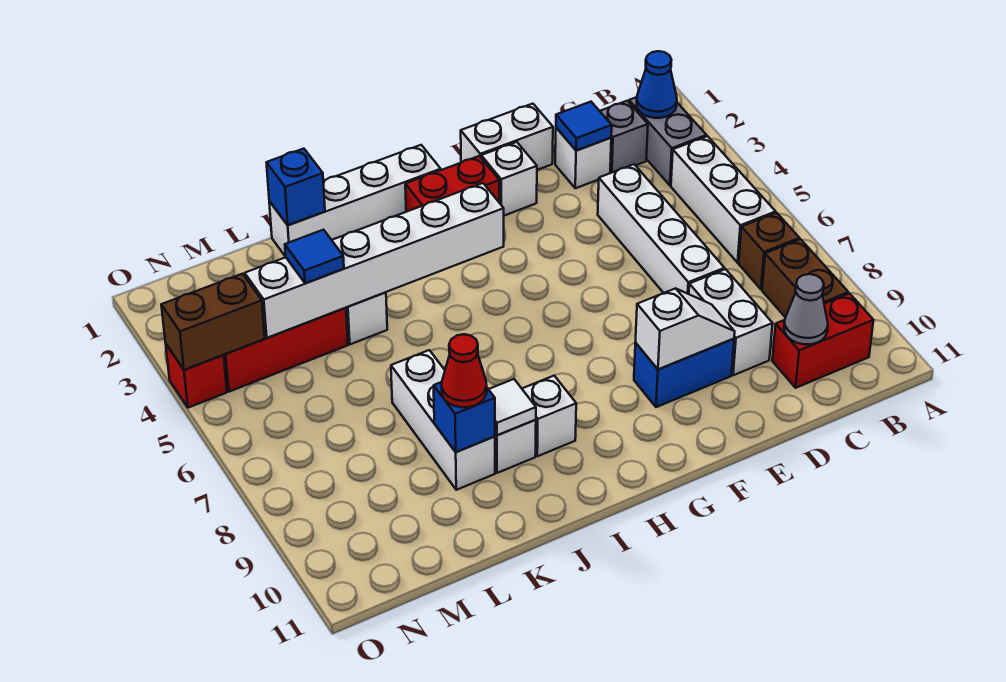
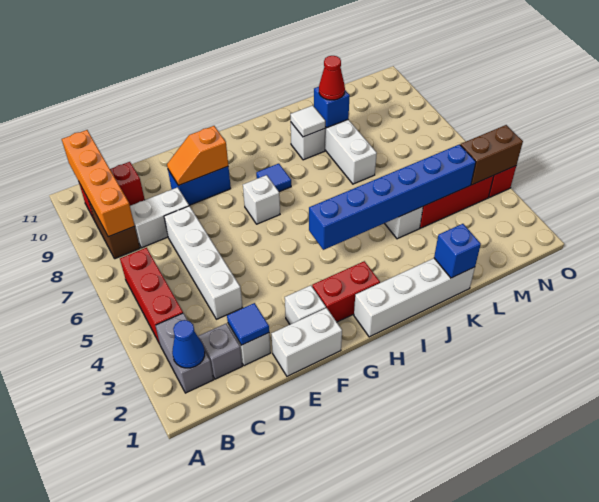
white 1x3 brick [671,136,776,263] -> red 1x3 brick [120,248,183,344]
brown 1x1 brick [739,213,799,289] -> none
none -> orange 1x4 brick [62,130,135,237]
grey 1x1 cone [784,274,828,344] -> none
white 1x2 brick [689,269,773,375] -> white 1x2 brick turned to [130,187,189,248]
white 1x2 slope [636,288,735,369] -> orange 1x2 slope [167,126,228,186]
white 1x6 brick [245,183,504,338] -> blue 1x6 brick [309,144,476,250]
white 1x1 brick [522,376,576,456] -> white 1x1 brick moved to [243,175,280,224]
blue 1x1 tile [285,230,344,283] -> blue 1x1 tile moved to [256,164,291,192]

